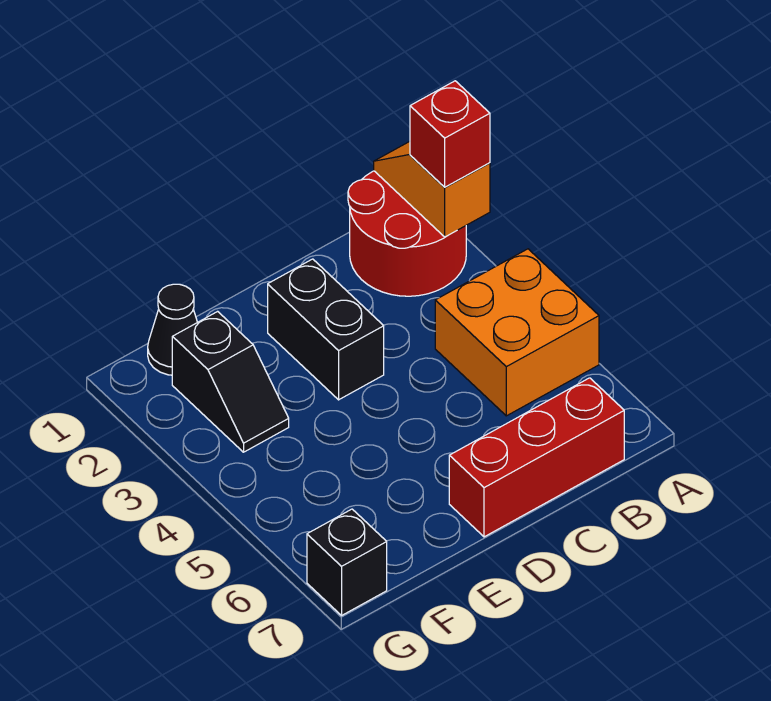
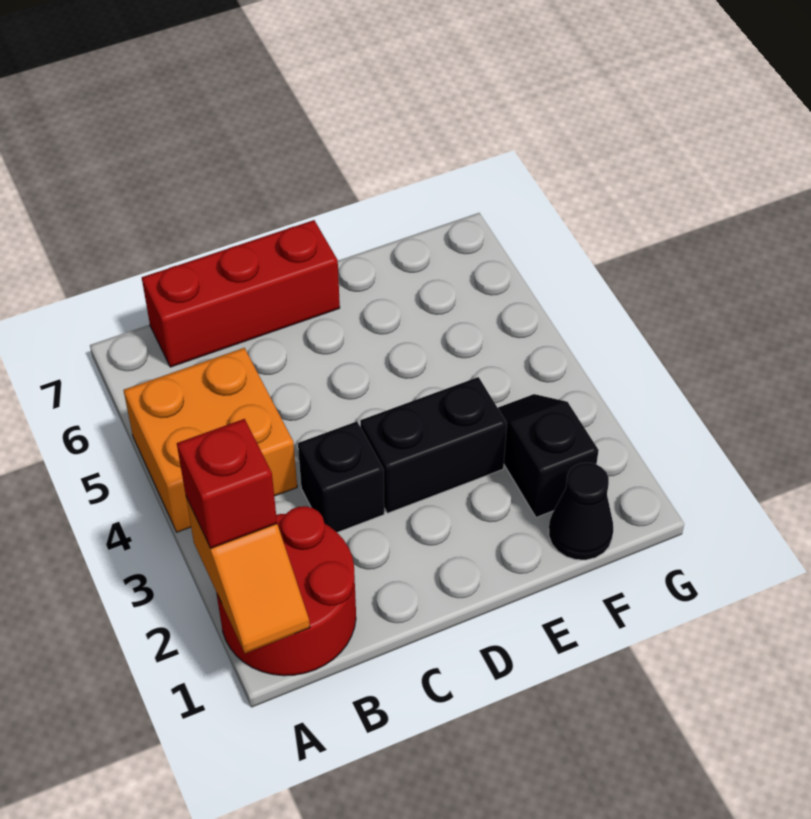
black 1x2 brick [268,259,384,400] -> black 1x2 brick turned to [360,377,507,513]
black 1x1 brick [307,509,387,615] -> black 1x1 brick moved to [298,421,384,532]

